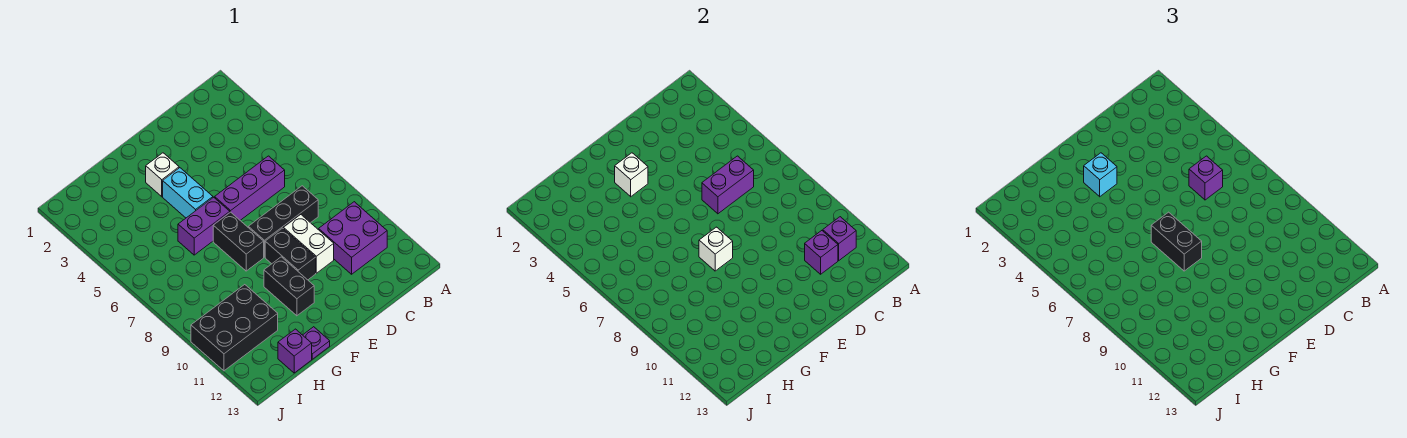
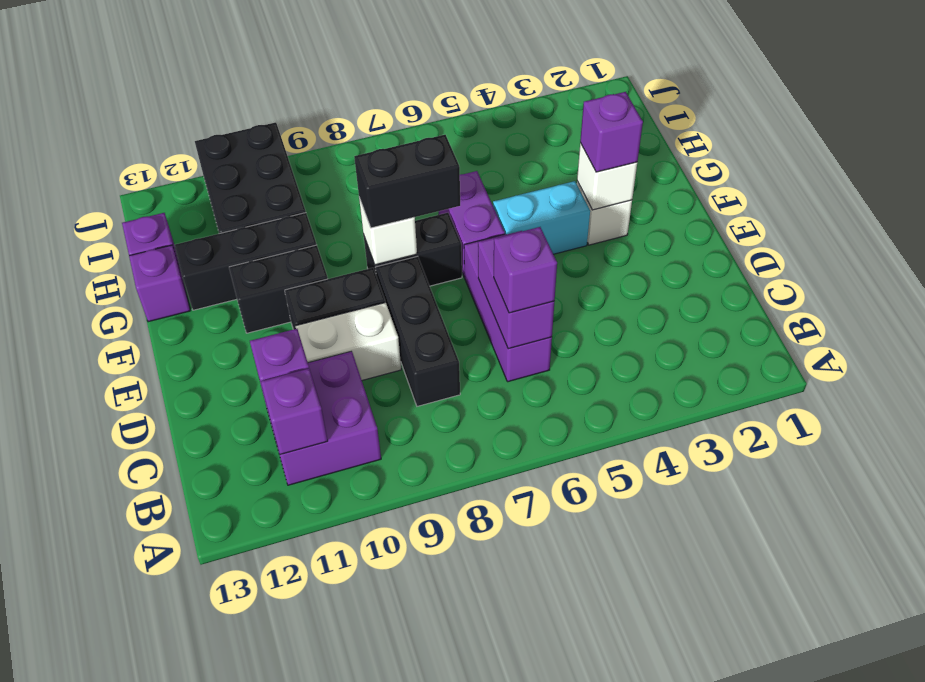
cyan 1x1 brick [1084,153,1117,197] -> purple 1x1 brick [580,92,643,172]
none -> black 1x3 brick [175,213,317,310]
purple 1x1 plate [303,327,330,359] -> purple 1x1 brick [129,245,190,322]

